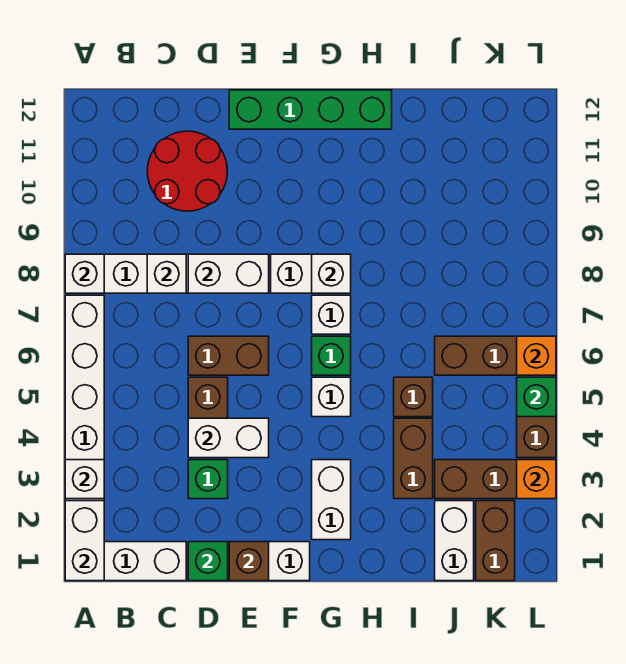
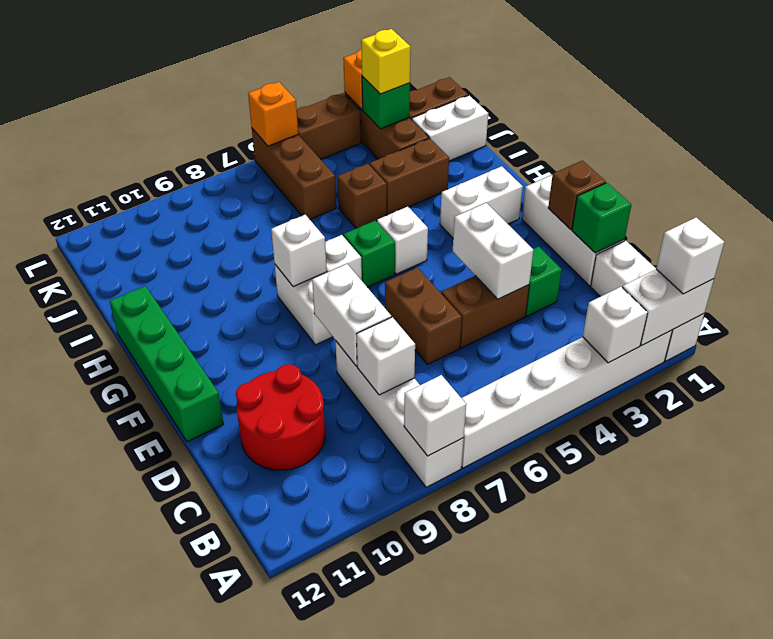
none -> white 1x1 brick [656,217,724,294]
none -> yellow 1x1 brick [361,29,411,94]
green 1x1 brick [517,377,556,417] -> green 1x1 brick moved to [362,77,410,129]

